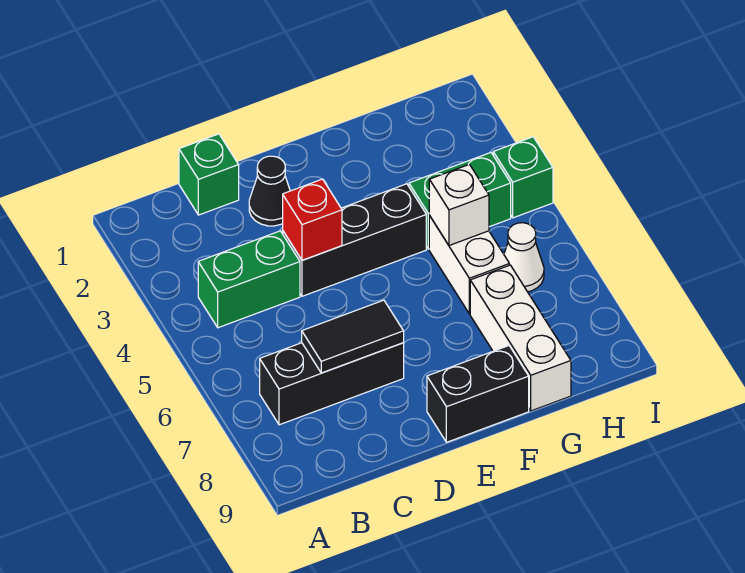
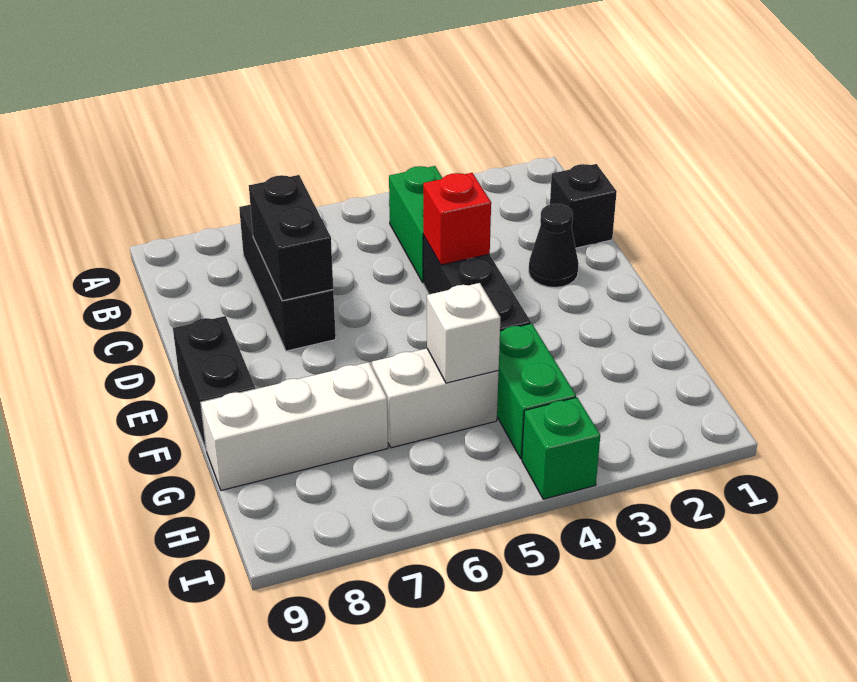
green 1x1 brick [179,134,239,215] -> black 1x1 brick [550,164,617,248]
black 1x2 tile [302,300,404,373] -> black 1x2 brick [249,175,333,301]
white 1x1 cone [504,223,544,292] -> none

